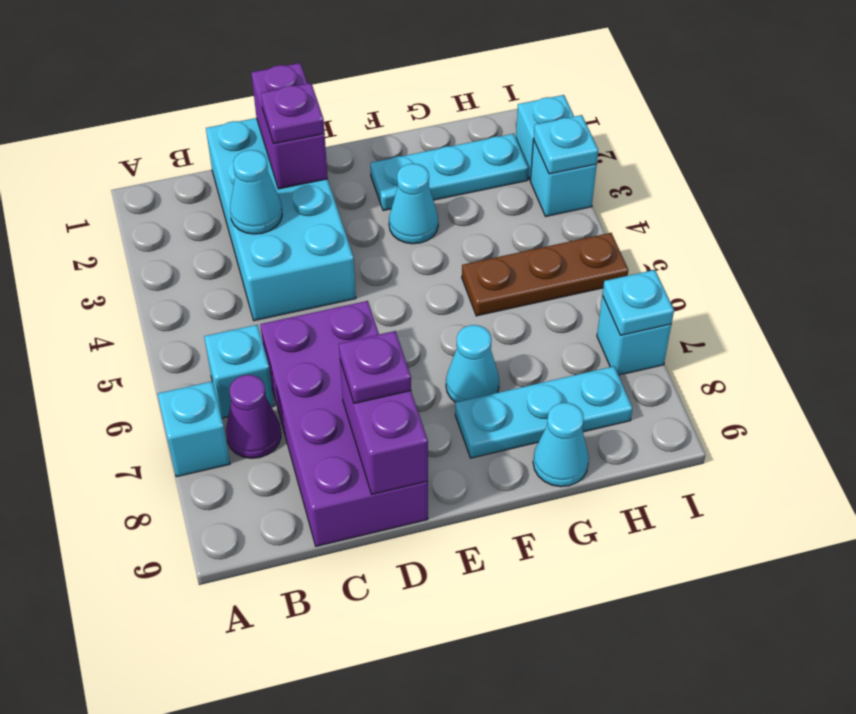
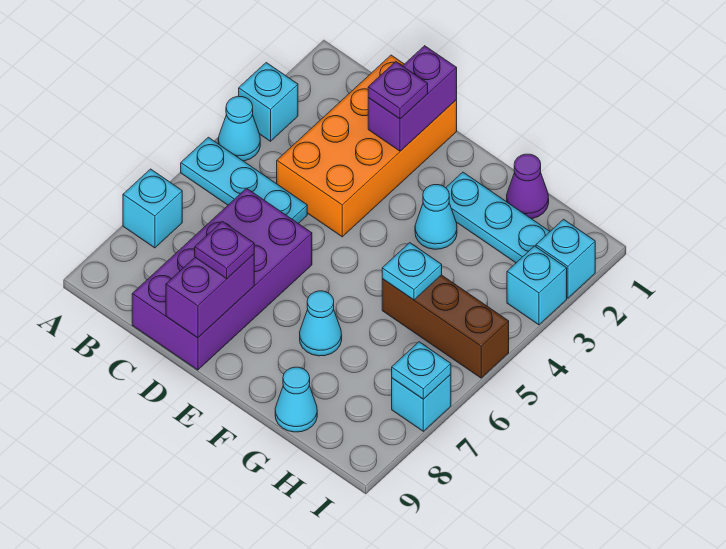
cyan 1x1 brick [204,325,274,418] -> cyan 1x1 brick moved to [239,63,298,141]
purple 1x1 cone [226,375,281,458] -> purple 1x1 cone moved to [507,154,549,219]
cyan 2x4 brick [206,118,356,321] -> orange 2x4 brick [277,55,457,237]
cyan 1x1 cone [230,150,282,234] -> cyan 1x1 cone moved to [218,96,260,161]
cyan 1x3 plate [455,366,633,458] -> cyan 1x3 plate moved to [181,137,307,224]
brown 1x3 plate [462,233,628,316] -> brown 1x3 brick [382,275,509,378]
cyan 1x1 plate [534,115,598,174] -> cyan 1x1 plate moved to [382,243,442,300]

